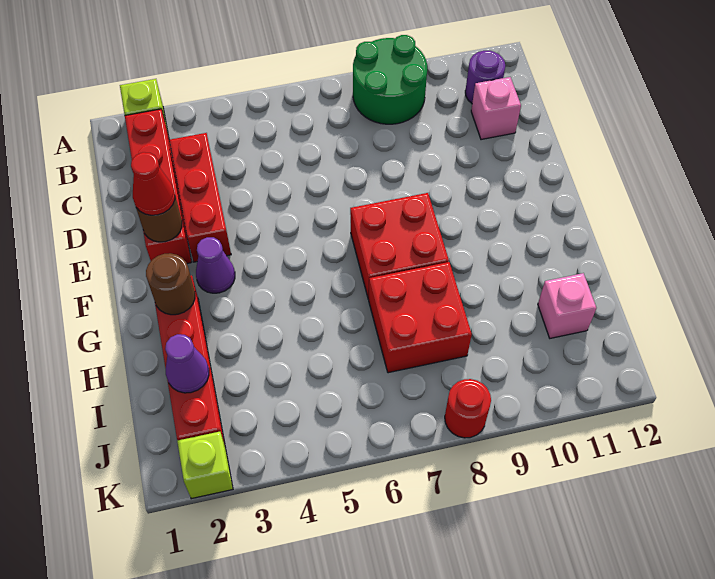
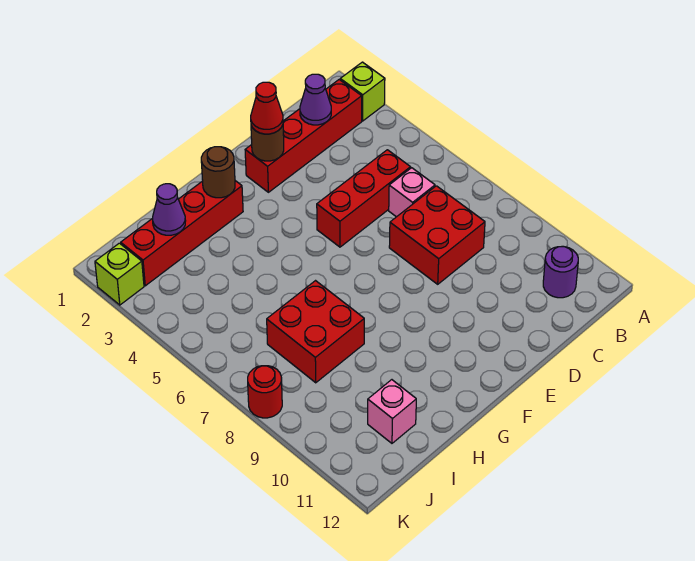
green 2x2 round brick [353,35,427,124] -> none
red 1x3 brick [169,133,231,262] -> red 1x3 brick moved to [317,150,411,247]
pink 1x1 brick [471,77,521,140] -> pink 1x1 brick moved to [389,168,435,217]
purple 1x1 cone [196,237,235,293] -> purple 1x1 cone moved to [300,74,331,125]
red 2x2 brick [350,193,449,299] -> red 2x2 brick moved to [389,186,485,284]

